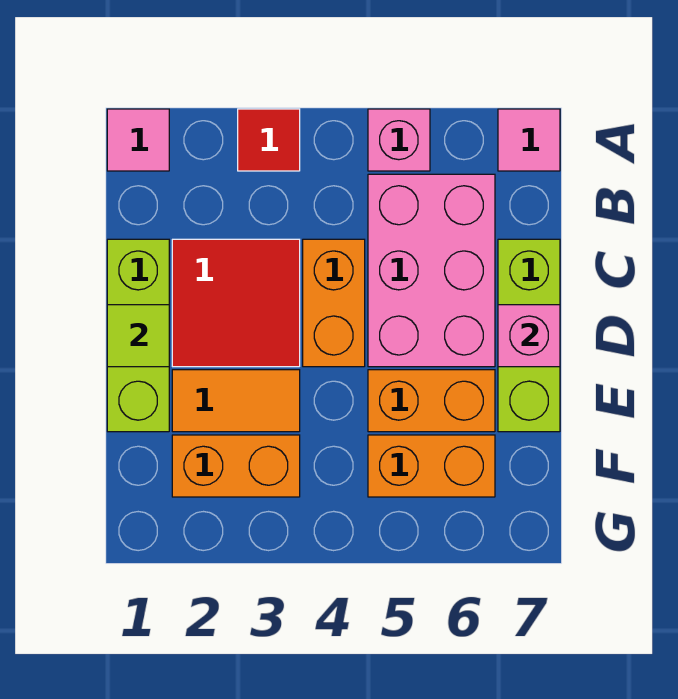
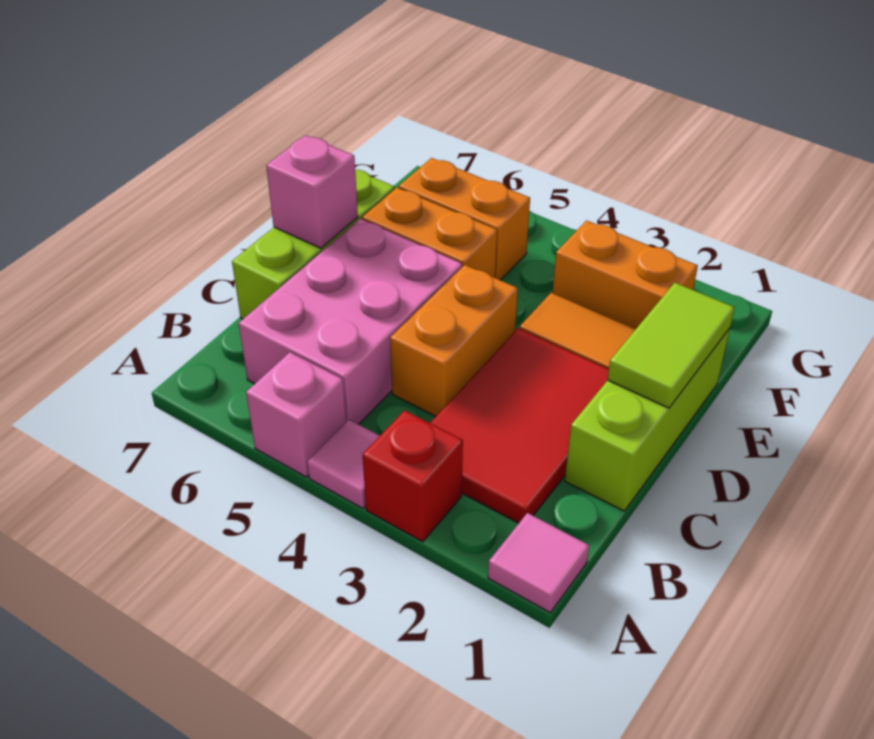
red 1x1 tile [238,109,300,171] -> red 1x1 brick [362,410,463,542]
pink 1x1 tile [498,109,560,171] -> pink 1x1 tile moved to [307,420,380,509]
red 2x2 tile [172,239,300,367] -> red 2x3 tile [430,328,609,523]
lime 1x1 tile [107,305,169,367] -> lime 1x2 tile [607,283,735,408]

